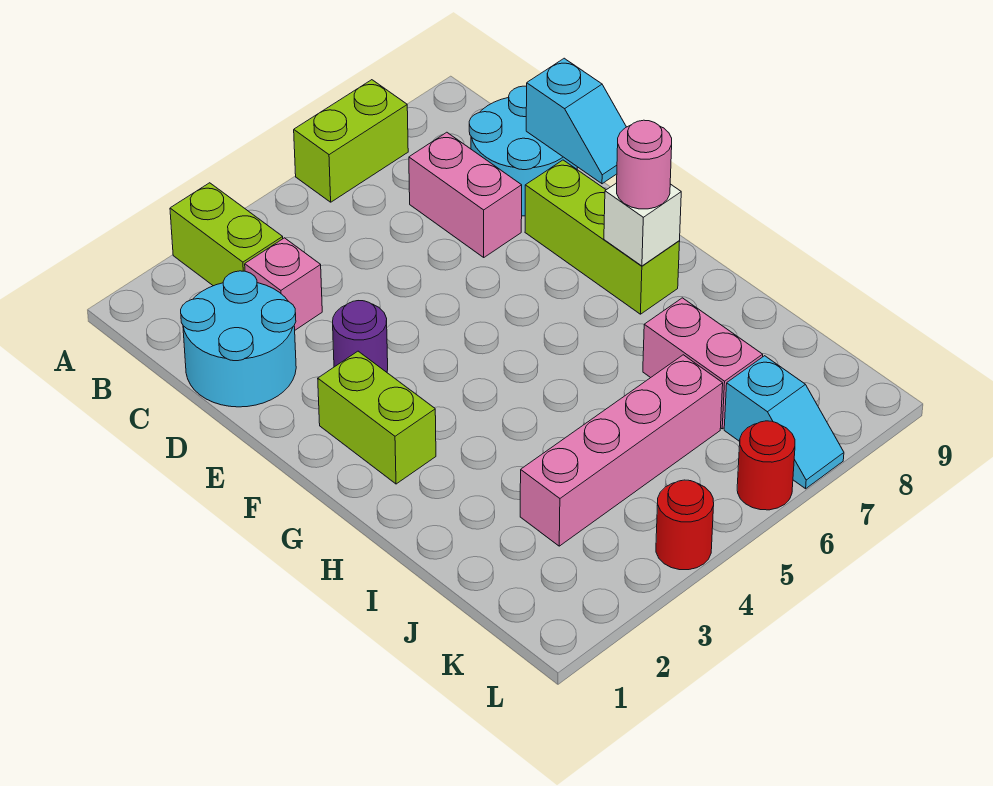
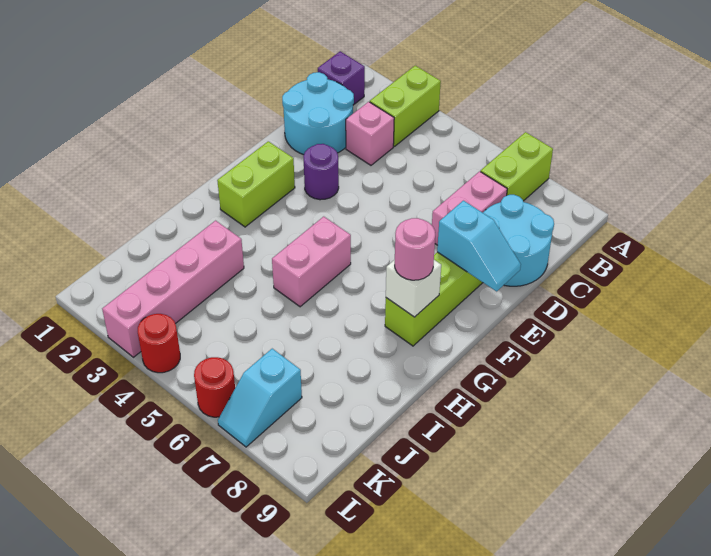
lime 1x2 brick [294,80,408,202] -> lime 1x2 brick turned to [481,132,553,201]
none -> purple 1x1 brick [318,51,365,105]
cyan 1x2 slope [526,58,626,184] -> cyan 1x2 slope turned to [437,201,521,291]
pink 1x2 brick [643,298,763,429] -> pink 1x2 brick moved to [272,217,351,307]
pink 1x4 brick [520,355,723,546] -> pink 1x4 brick turned to [102,221,244,357]

